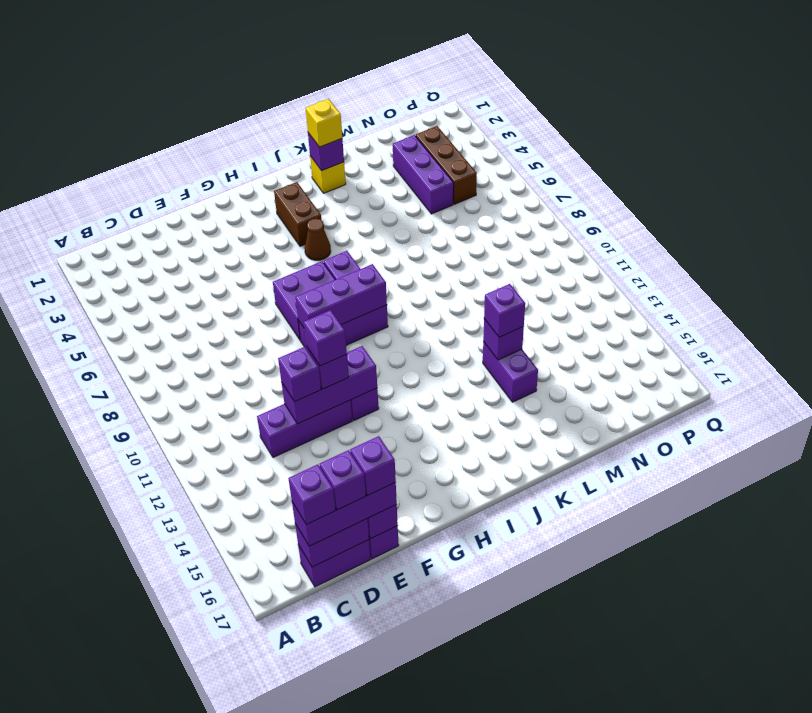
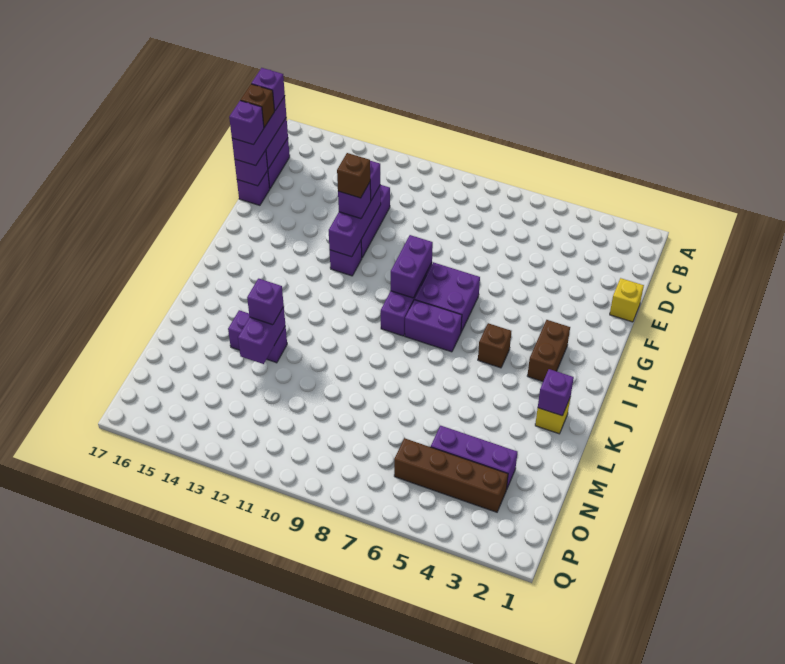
purple 1x1 brick [320,450,366,510] -> brown 1x1 brick [240,84,274,127]
purple 1x1 brick [304,310,347,366] -> brown 1x1 brick [337,153,370,198]
purple 1x3 brick [295,264,387,328] -> purple 1x2 brick [391,235,433,298]
brown 1x2 brick [274,182,321,246] -> brown 1x2 brick turned to [527,320,570,381]
brown 1x1 cone [305,218,331,260] -> brown 1x1 brick [478,323,511,368]
yellow 1x1 brick [305,99,342,147] -> yellow 1x1 brick moved to [610,278,644,322]
purple 1x1 brick [483,319,524,360] -> purple 1x2 brick [238,307,285,364]
brown 1x3 brick [416,126,477,204] -> brown 1x4 brick [394,438,508,512]

